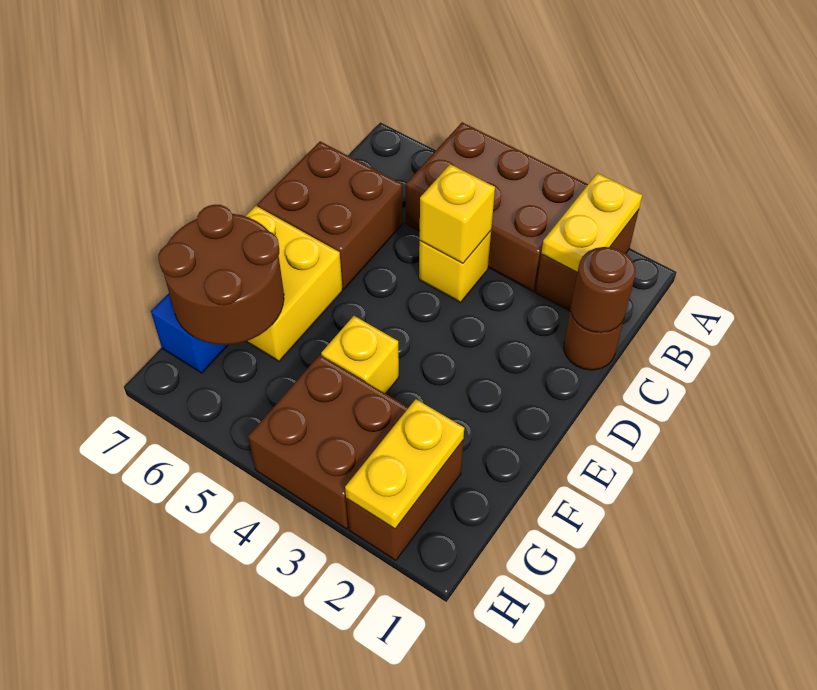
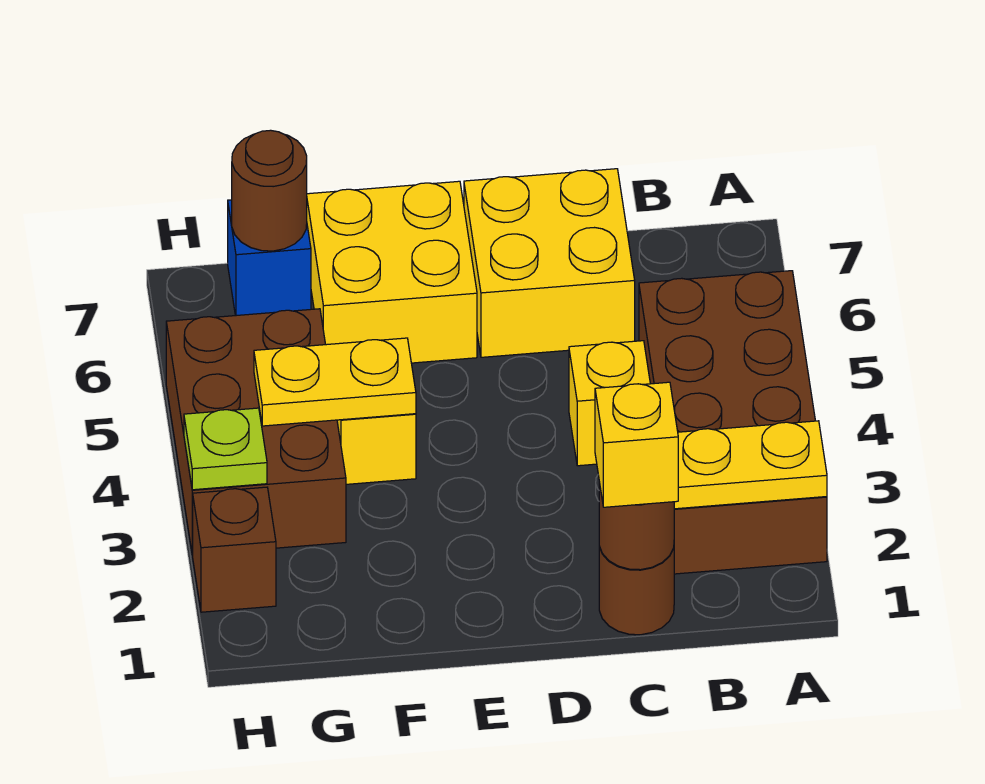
yellow 1x1 brick [420,164,495,263] -> yellow 1x1 brick moved to [595,382,678,507]
brown 2x2 brick [257,141,402,289] -> yellow 2x2 brick [464,169,635,357]
brown 2x2 round brick [158,205,284,345] -> brown 1x1 round brick [232,130,307,251]
brown 1x2 brick [346,441,463,560] -> brown 1x1 brick [193,487,276,612]
yellow 1x2 plate [345,399,464,529] -> yellow 1x2 plate moved to [254,338,416,426]
brown 2x2 brick [248,355,409,529] -> brown 2x3 brick [166,309,346,555]
none -> lime 1x1 plate [184,408,267,490]

